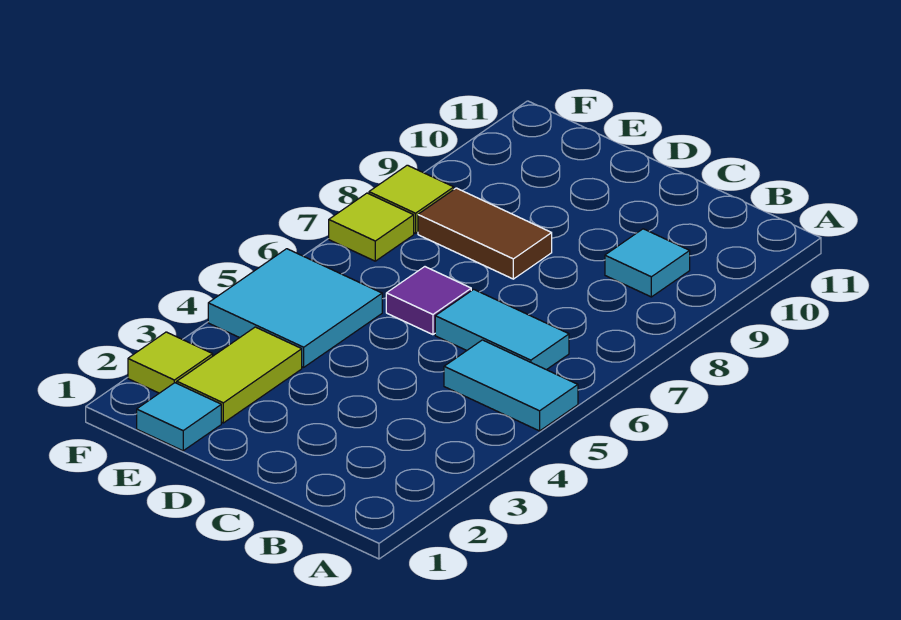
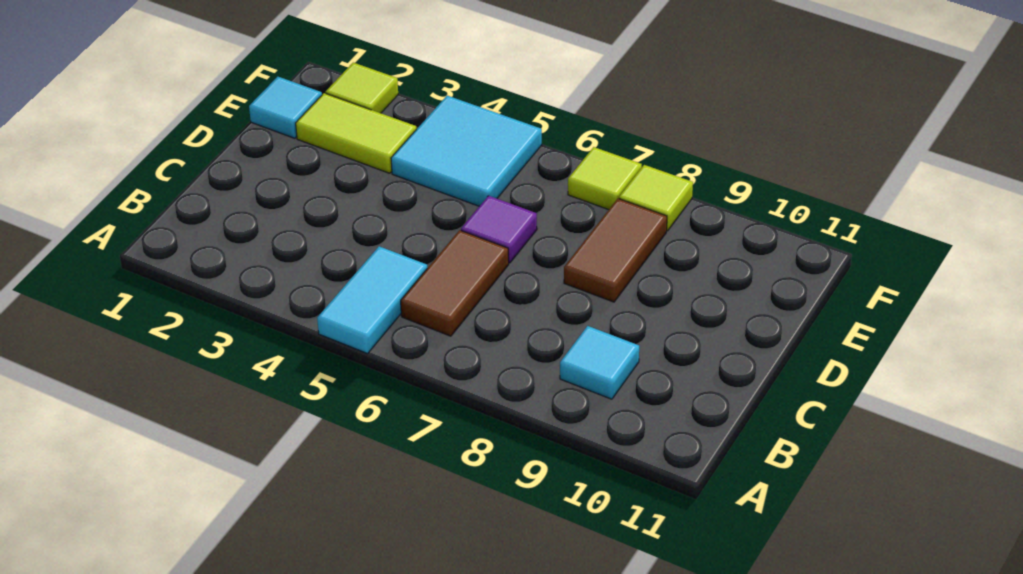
cyan 1x2 tile [435,289,569,370] -> brown 1x2 tile [401,230,509,336]

